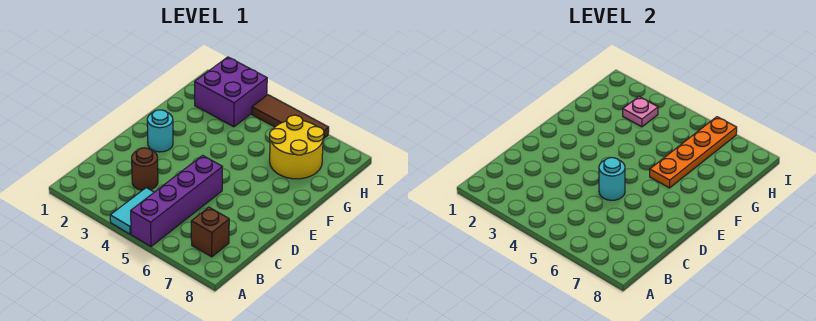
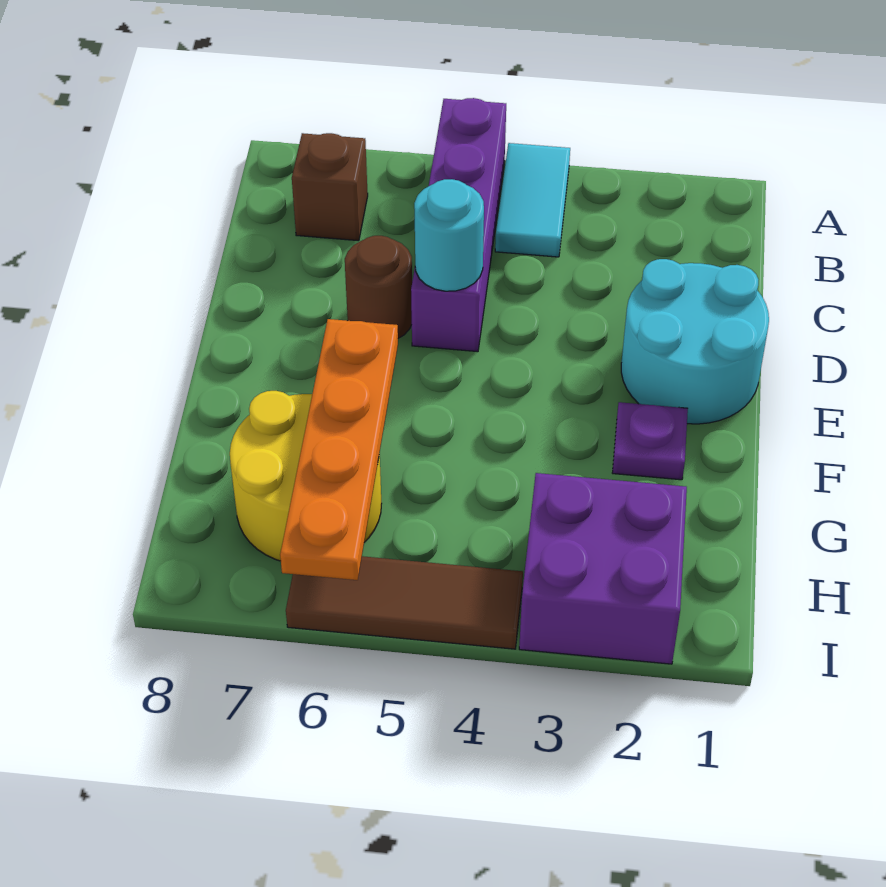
brown 1x1 round brick [132,148,158,190] -> brown 1x1 round brick moved to [345,236,412,338]
cyan 1x1 round brick [147,110,173,152] -> cyan 2x2 round brick [621,259,769,424]
none -> purple 1x1 plate [612,402,688,480]
pink 1x1 plate [623,97,658,127] -> none

